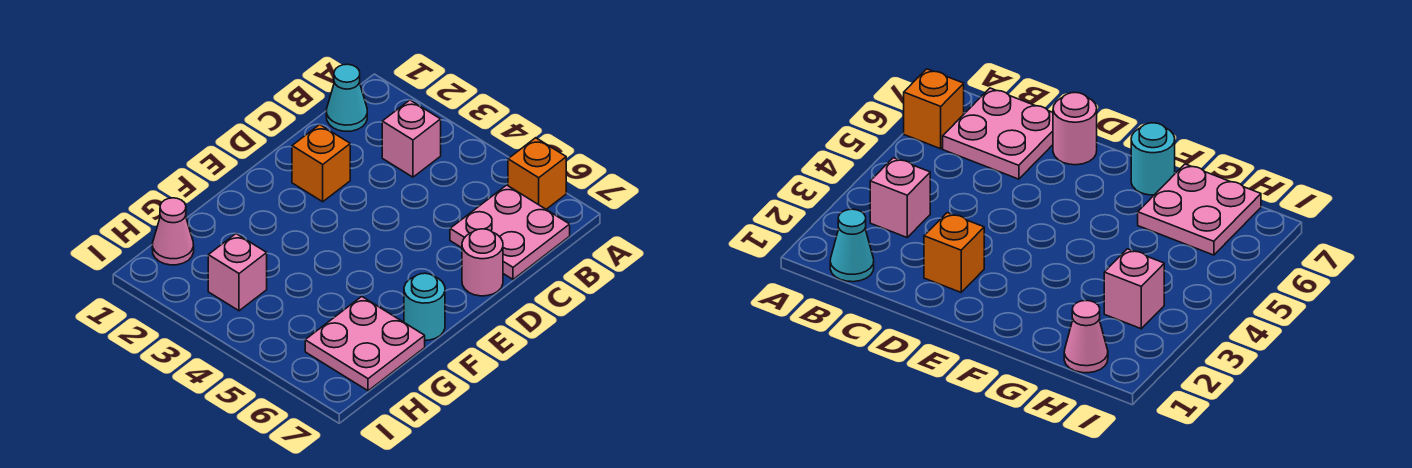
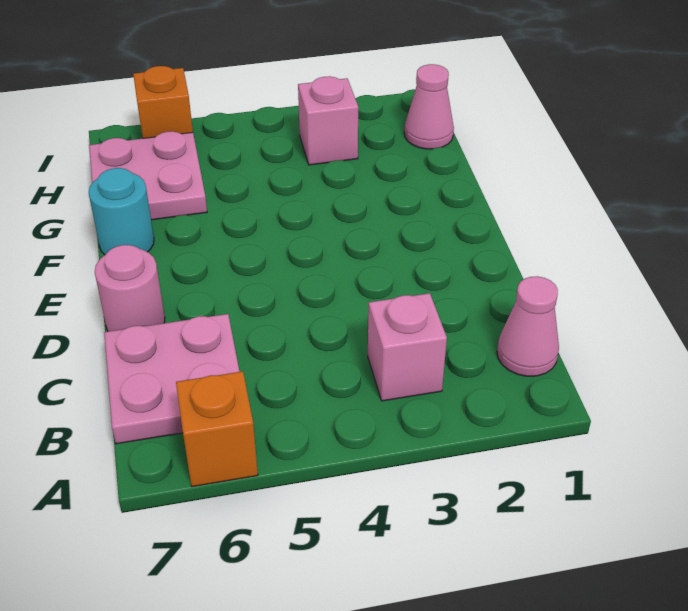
cyan 1x1 cone [326,64,367,131] -> pink 1x1 cone [497,276,559,376]
orange 1x1 brick [292,125,350,202] -> orange 1x1 brick moved to [133,66,193,138]

